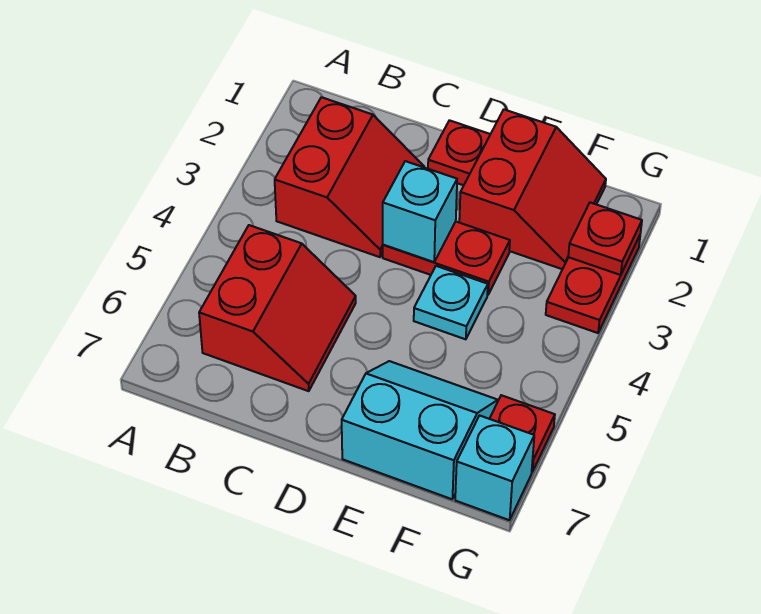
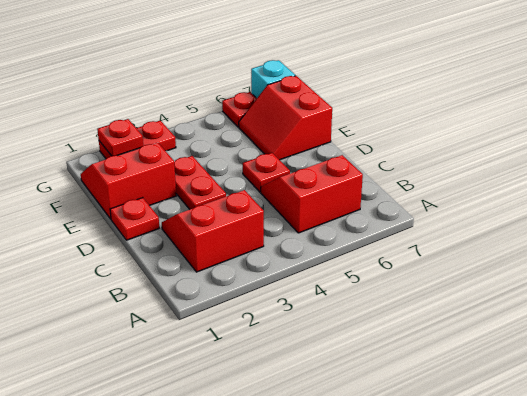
cyan 1x1 brick [383,161,457,262] -> none
none -> red 1x1 plate [243,153,290,192]
cyan 1x1 plate [414,266,488,339] -> none
cyan 2x2 slope [342,361,498,499] -> red 2x2 slope [239,76,332,160]

